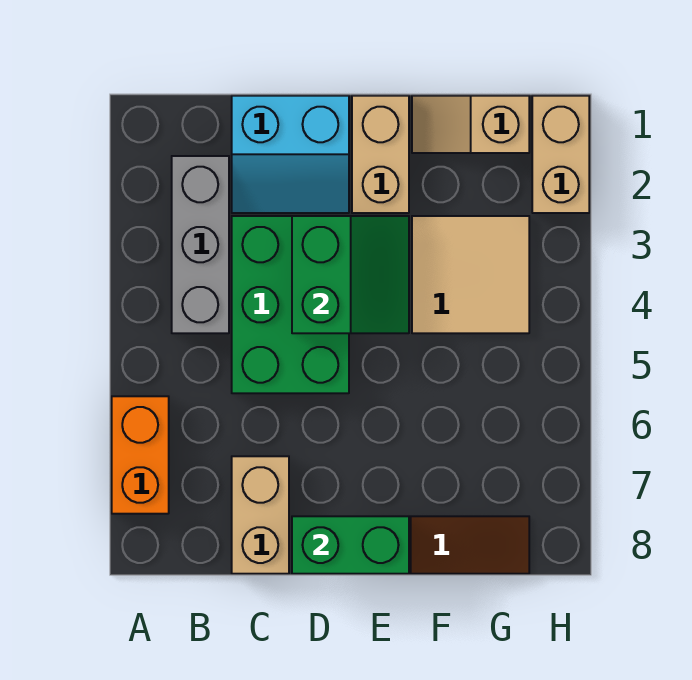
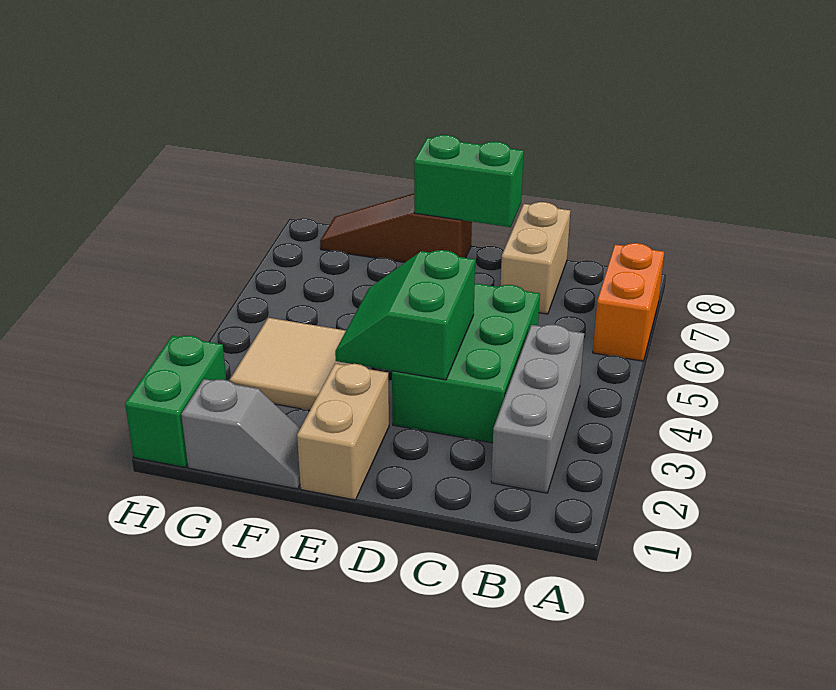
cyan 2x2 slope [232,96,349,213] -> none
tan 1x2 slope [412,96,529,153] -> grey 1x2 slope [181,379,300,489]
tan 1x2 brick [532,96,589,213] -> green 1x2 brick [125,336,226,467]

